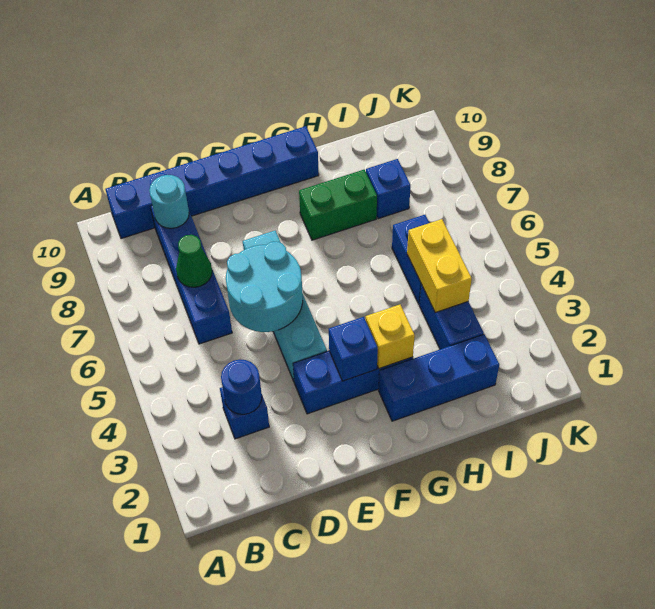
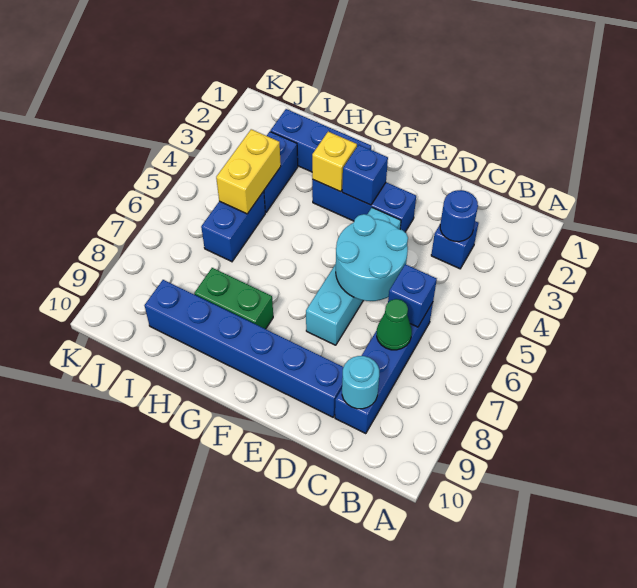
blue 1x6 brick [105,126,319,239] -> blue 1x6 brick moved to [145,280,343,417]
blue 1x1 brick [366,159,411,219] -> blue 1x1 brick moved to [388,264,437,327]

